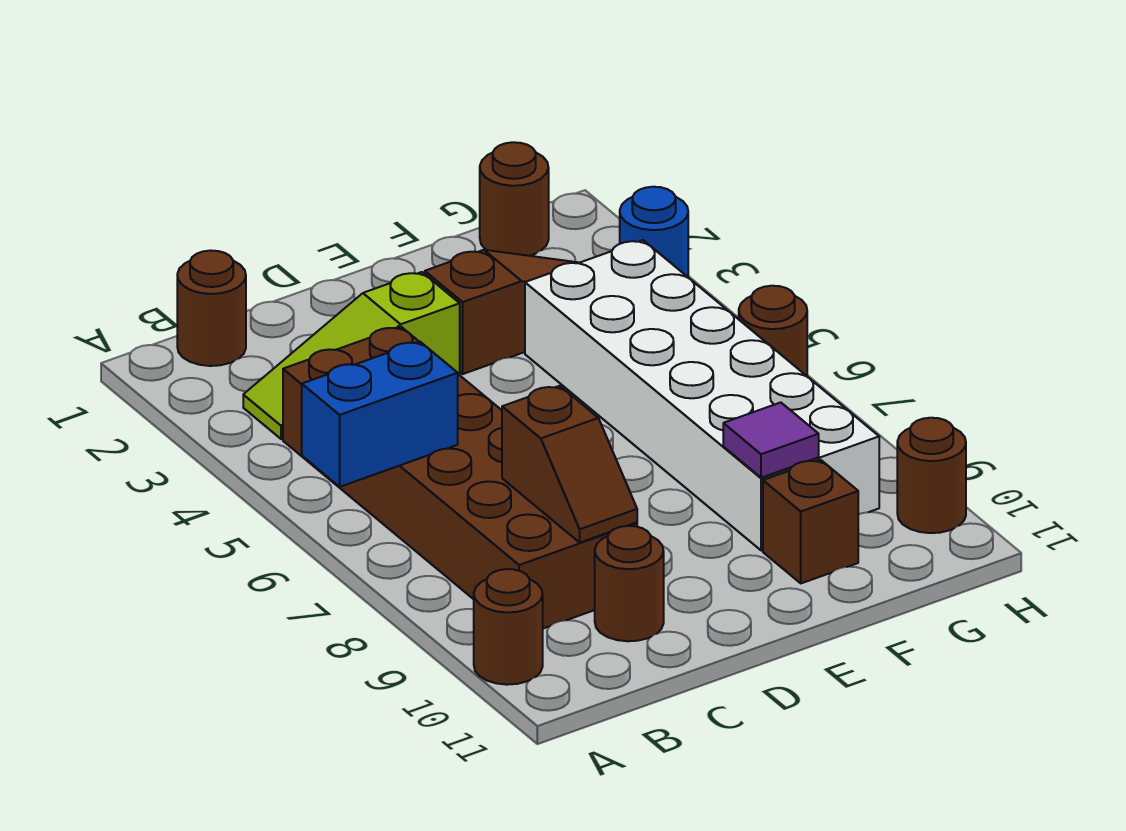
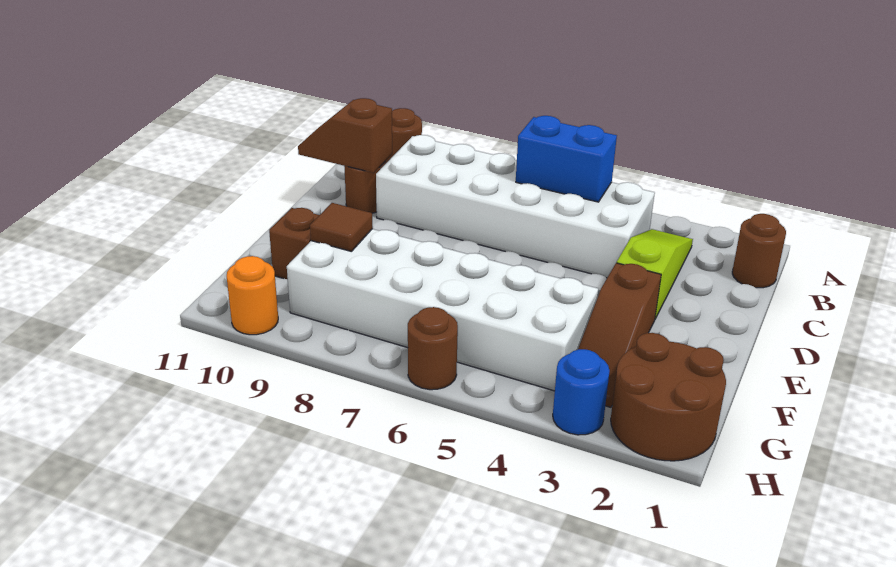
blue 1x2 brick [302,342,458,487] -> blue 1x2 brick turned to [516,116,617,202]
brown 2x6 brick [283,327,637,628] -> white 2x6 brick [376,135,655,278]
brown 1x2 slope [502,386,637,542] -> brown 1x2 slope moved to [298,98,392,173]
purple 1x1 tile [723,402,819,478] -> brown 1x1 tile [310,203,373,252]
brown 1x1 round brick [480,142,549,256] -> brown 2x2 round brick [611,333,726,461]
brown 1x1 round brick [897,418,966,533] -> orange 1x1 round brick [227,256,278,335]

